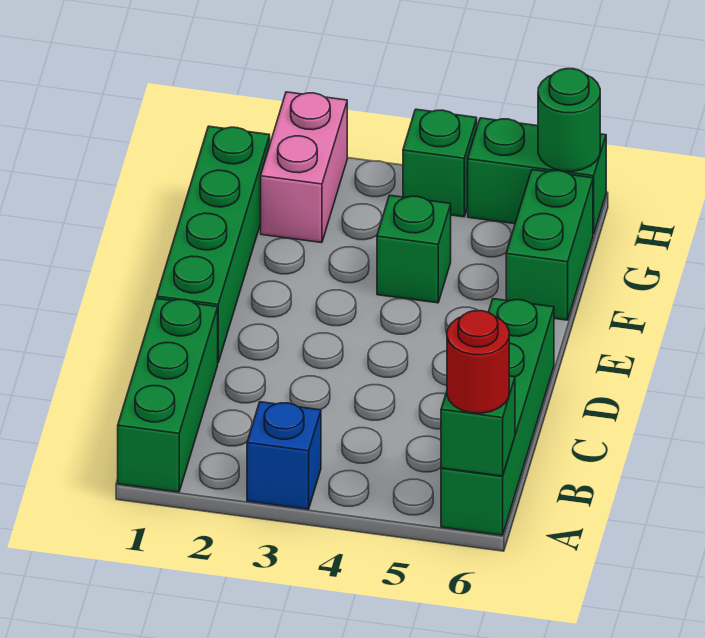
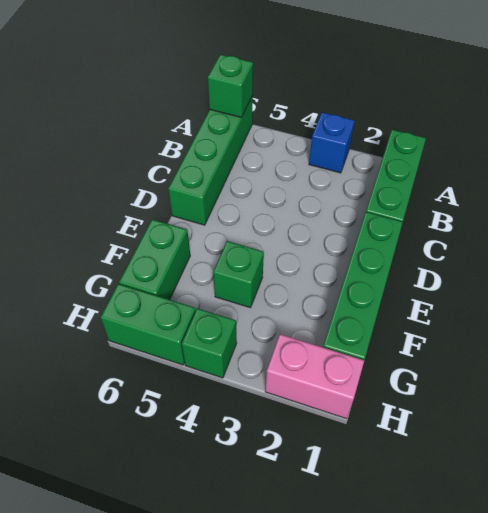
red 1x1 round brick [447,311,509,413] -> none
pink 1x2 brick [261,92,347,243] -> pink 1x2 brick turned to [265,334,364,419]
green 1x1 round brick [538,69,600,171] -> none

